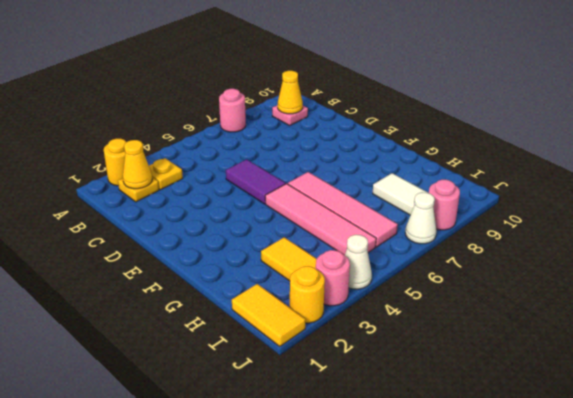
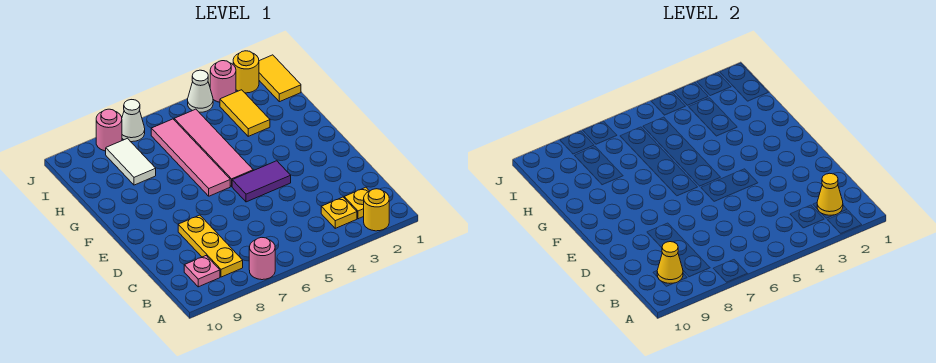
none -> yellow 1x3 plate [178,215,243,277]
purple 1x2 tile [226,159,286,204] -> purple 1x2 tile turned to [232,161,291,202]

